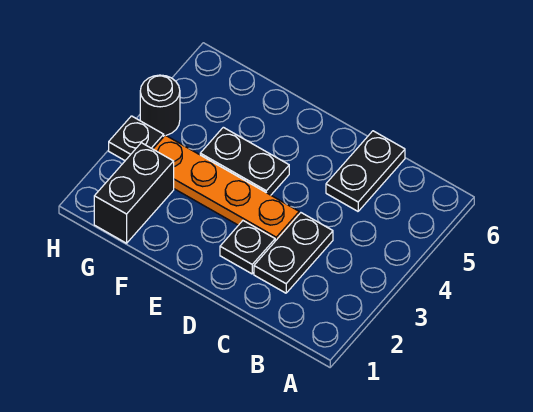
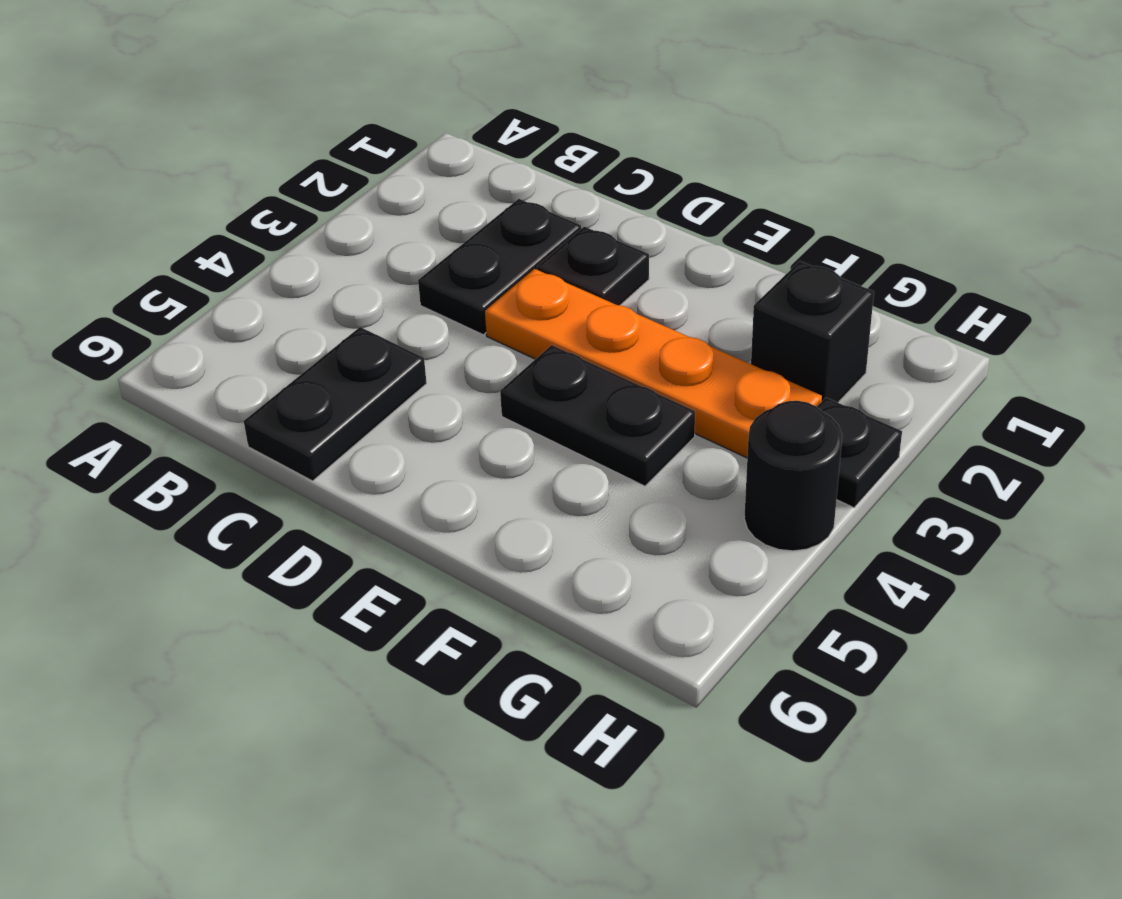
black 1x2 brick [94,143,174,243] -> black 1x1 brick [751,261,874,402]

